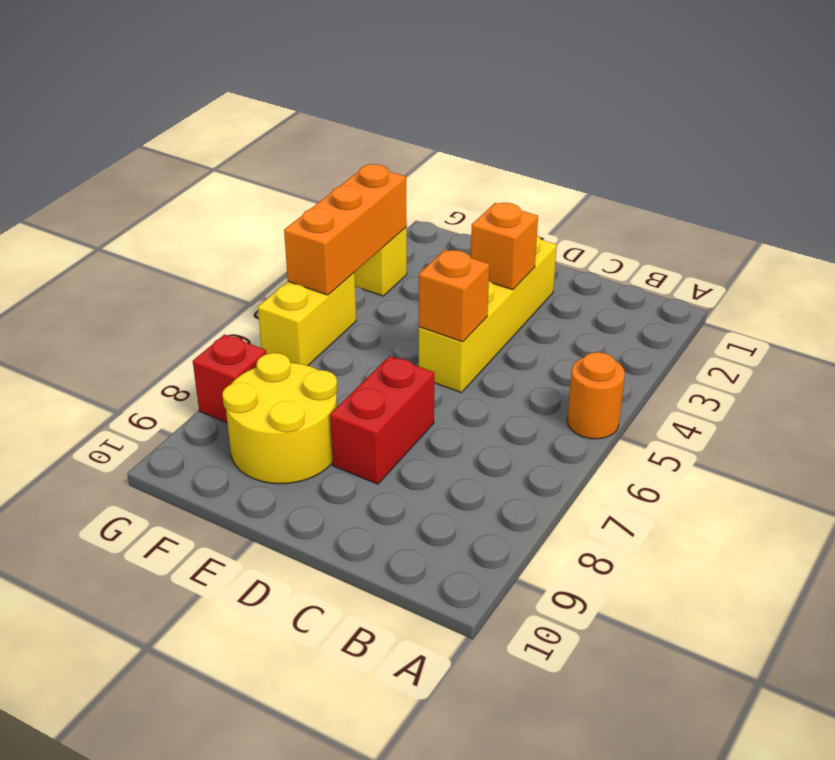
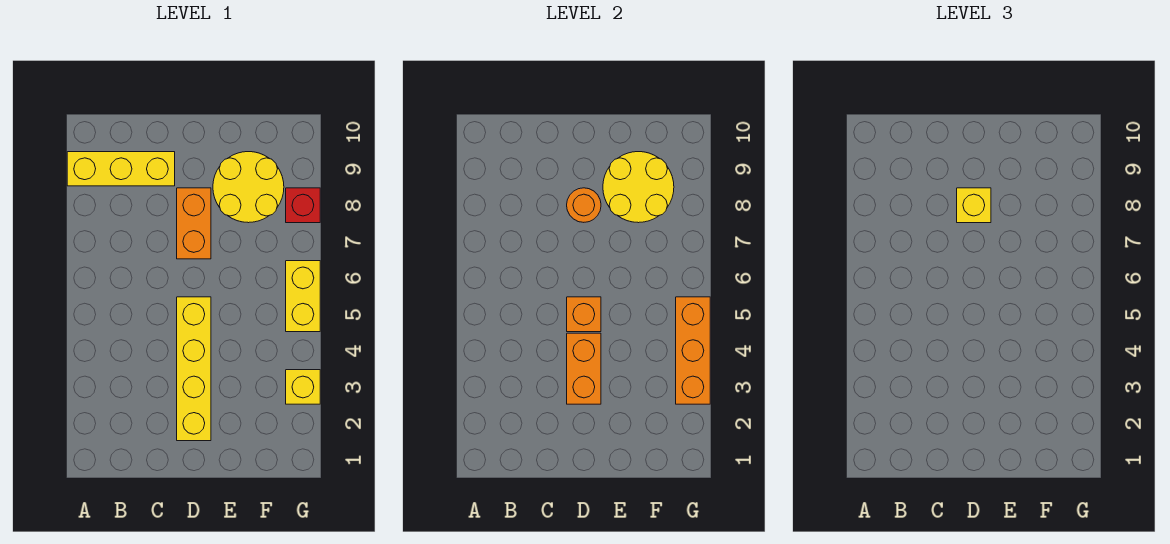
orange 1x1 round brick [567,352,625,439] -> orange 1x1 round brick moved to [567,188,601,222]
none -> yellow 1x3 brick [67,152,175,186]
orange 1x1 brick [471,203,538,290] -> orange 1x2 brick [567,333,601,404]
red 1x2 brick [330,356,434,484] -> orange 1x2 brick [177,188,211,259]
none -> yellow 1x1 brick [957,188,991,223]
none -> yellow 2x2 round brick [603,152,674,223]

